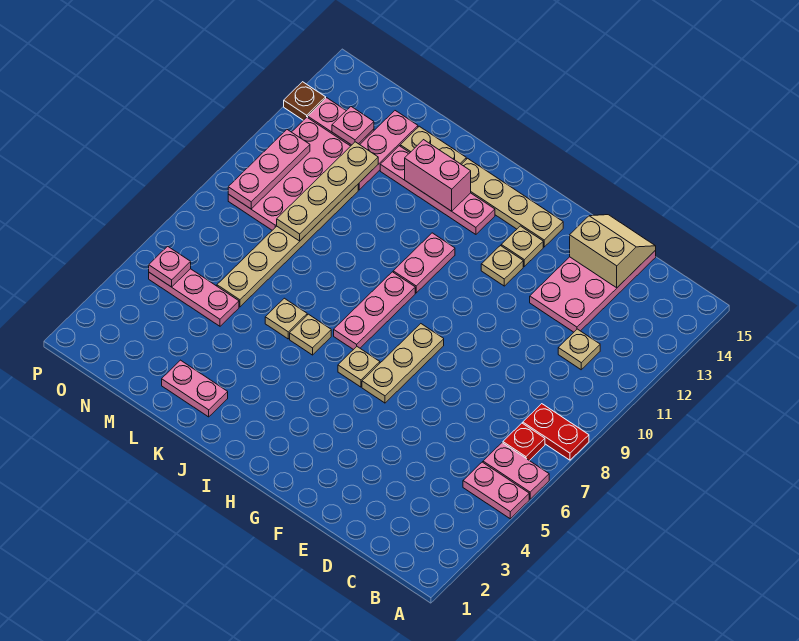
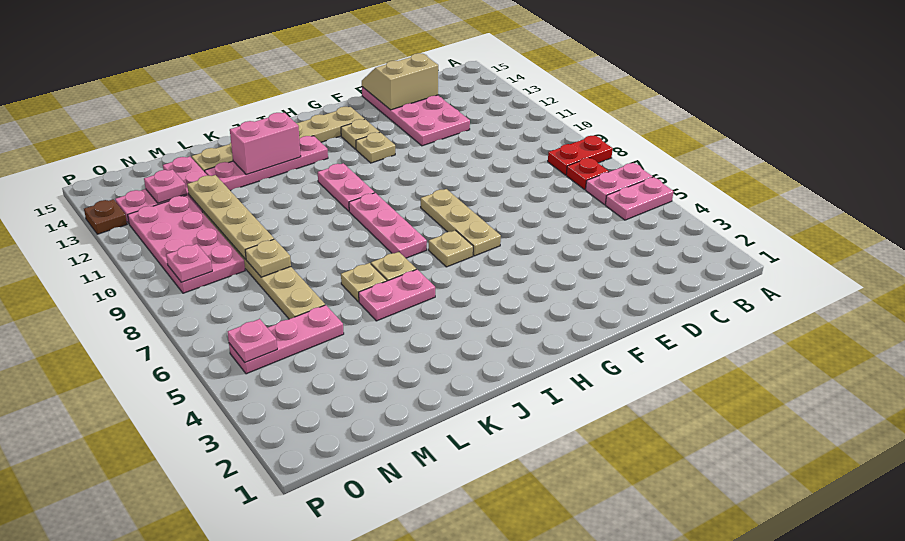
tan 1x1 plate [558,329,600,370] -> tan 1x1 plate moved to [245,239,291,277]
pink 1x2 plate [162,360,228,417] -> pink 1x2 plate moved to [359,269,435,321]
pink 1x3 plate [228,130,310,209] -> pink 1x1 plate [166,244,212,282]

